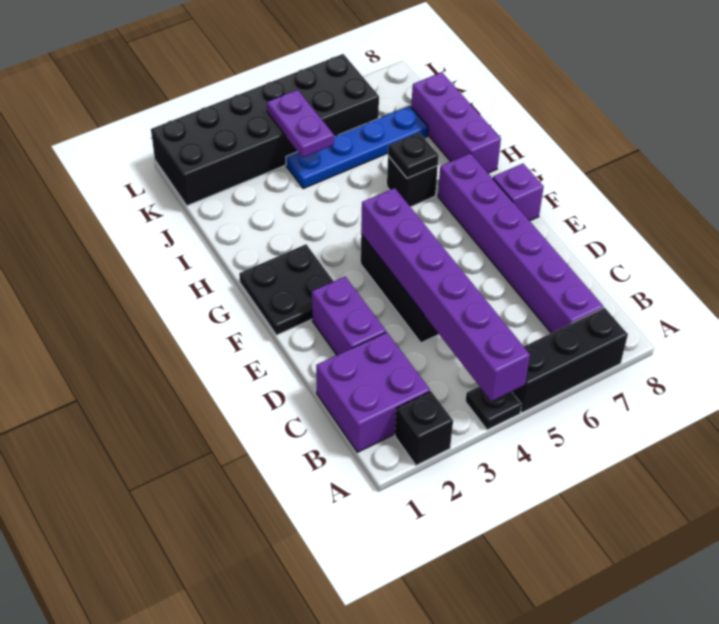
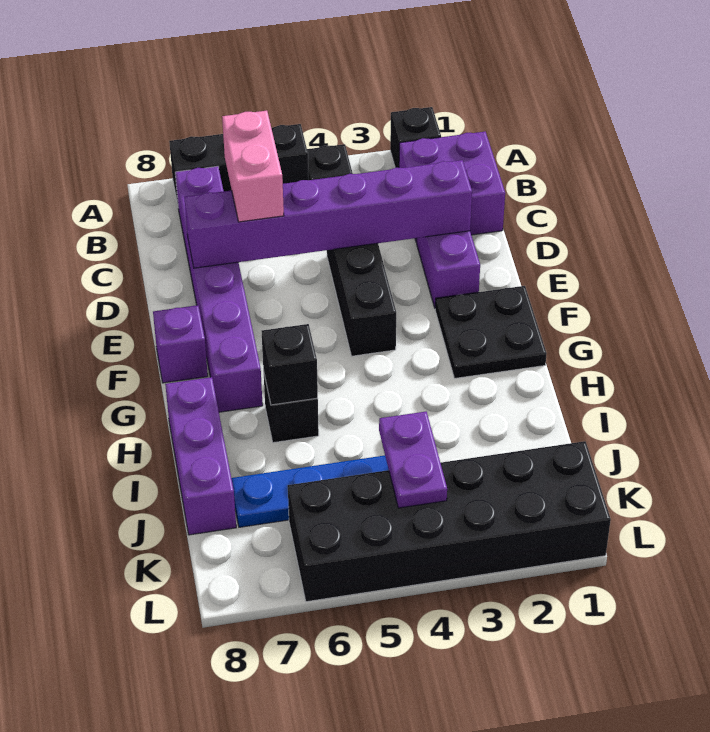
purple 1x6 brick [361,188,530,401] -> purple 1x6 brick turned to [184,160,472,268]
none -> pink 1x2 brick [222,111,284,222]
black 1x1 plate [388,133,439,178] -> black 1x1 brick [262,324,318,405]

